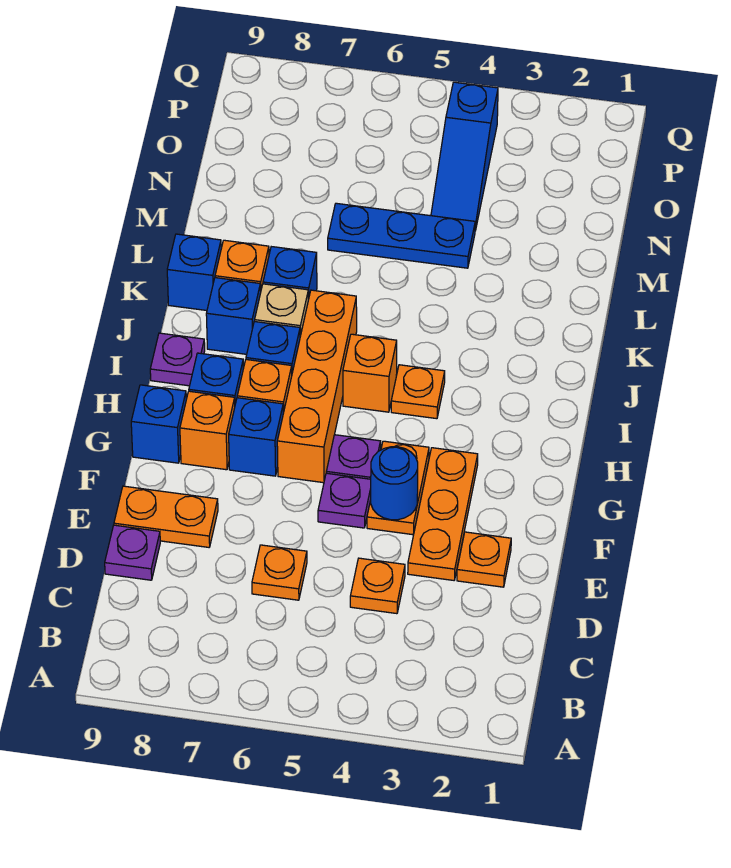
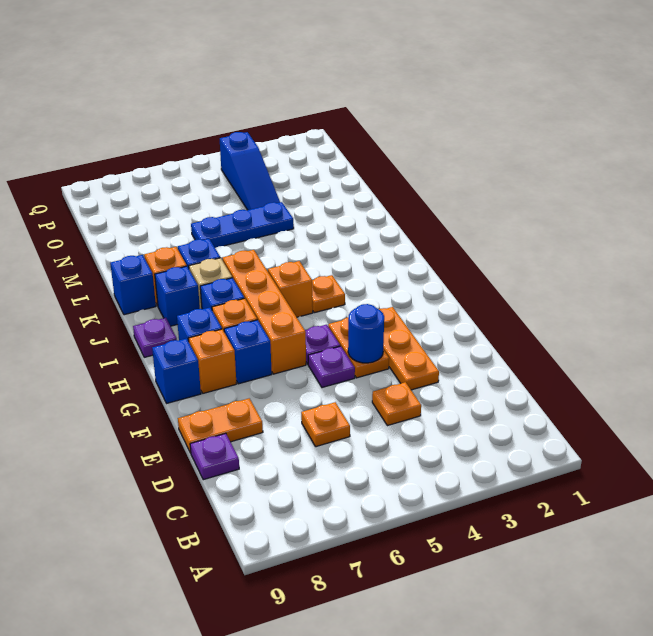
orange 1x1 plate [457,532,511,587] -> none

